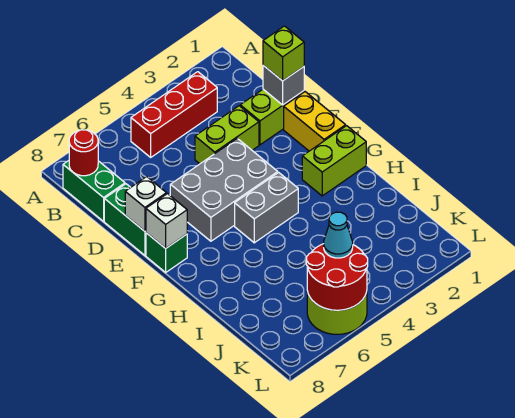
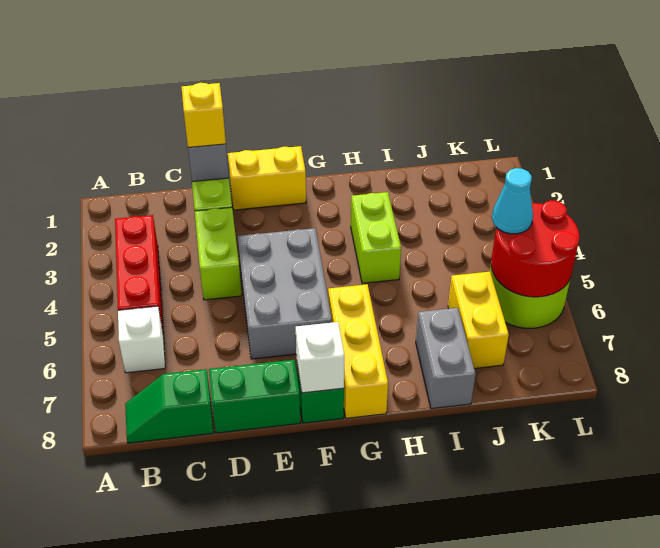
green 1x2 brick [63,161,125,221] -> green 1x2 slope [125,369,214,443]
red 1x1 round brick [69,130,98,176] -> none
lime 1x1 brick [263,26,304,81] -> yellow 1x1 brick [182,83,226,147]
white 1x1 brick [125,177,166,231] -> white 1x1 brick moved to [118,306,165,373]
lime 1x2 brick [302,126,366,196] -> lime 1x2 brick moved to [351,192,401,283]
grey 1x2 brick [235,172,298,243] -> grey 1x2 brick moved to [416,308,476,409]
none -> yellow 1x3 brick [328,284,388,418]
none -> yellow 1x2 brick [448,272,509,368]

